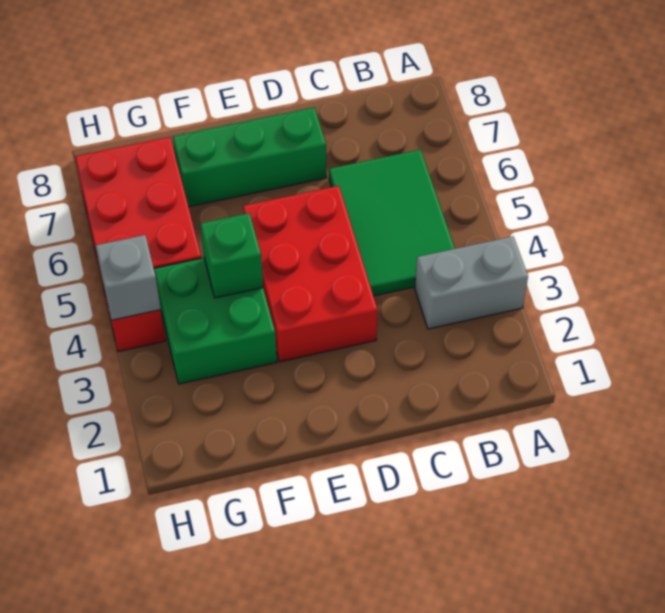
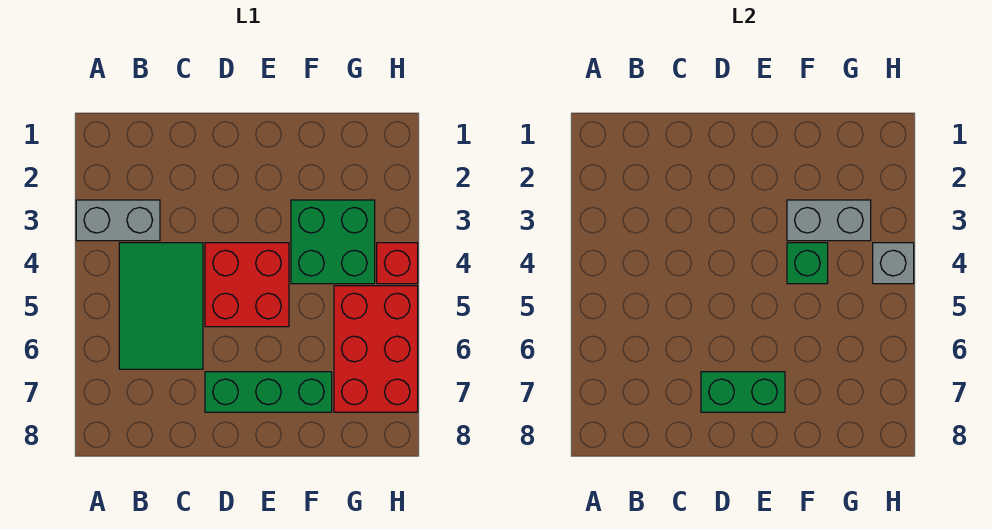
red 2x3 brick [243,186,378,362] -> red 2x2 brick [205,243,289,327]
none -> green 1x2 brick [701,372,785,412]
none -> grey 1x2 brick [787,200,871,241]

